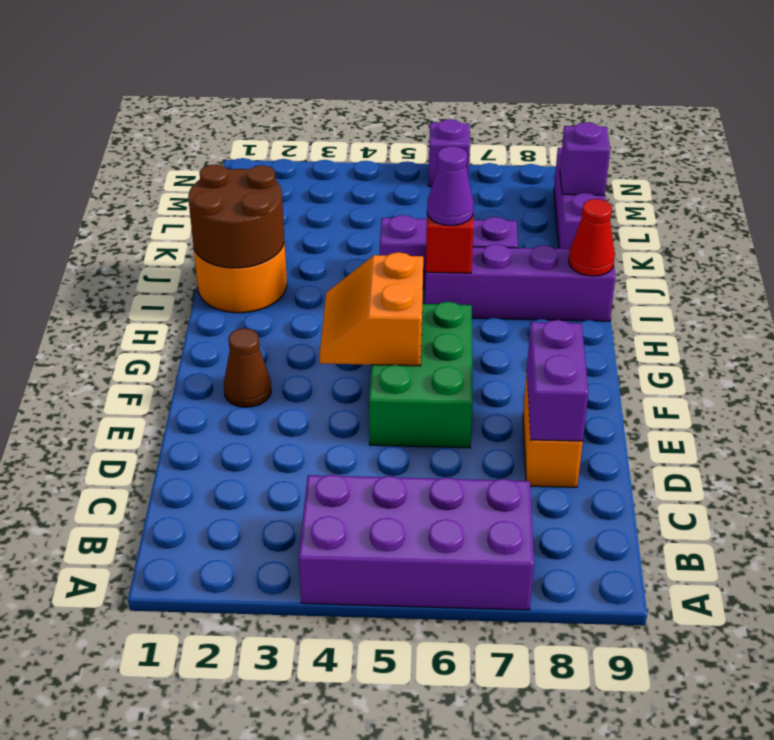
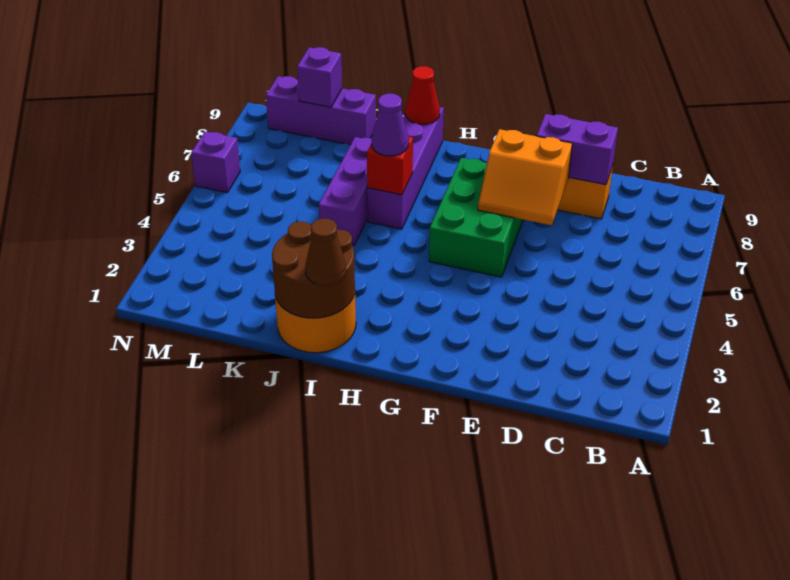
purple 2x4 brick [299,474,534,610] -> none
green 2x3 brick [369,302,473,448] -> green 2x3 brick turned to [429,158,523,277]
brown 1x1 cone [224,328,271,407] -> brown 1x1 cone moved to [305,219,346,286]
orange 2x2 slope [320,252,423,366] -> orange 2x2 slope moved to [478,129,572,225]

